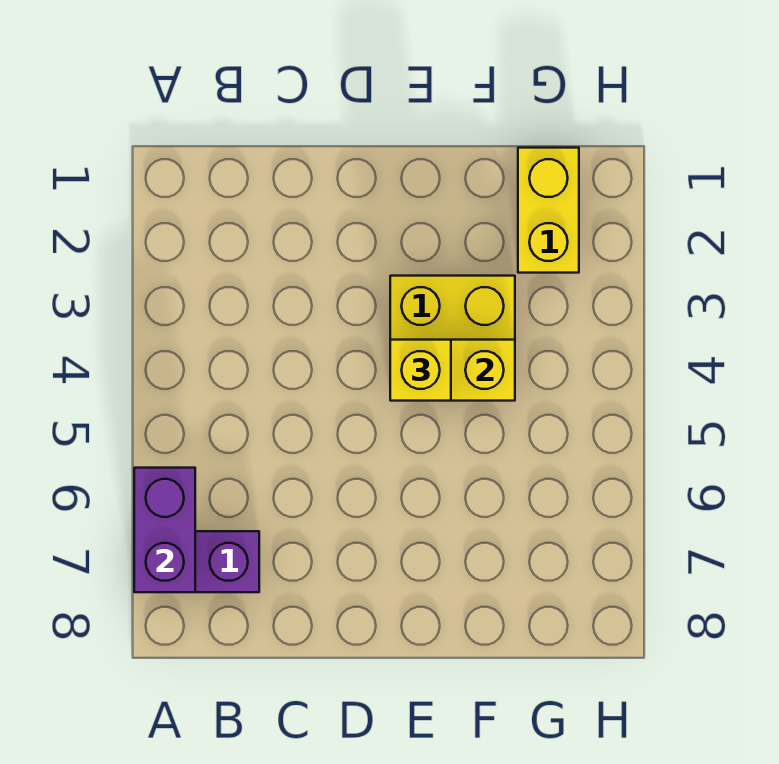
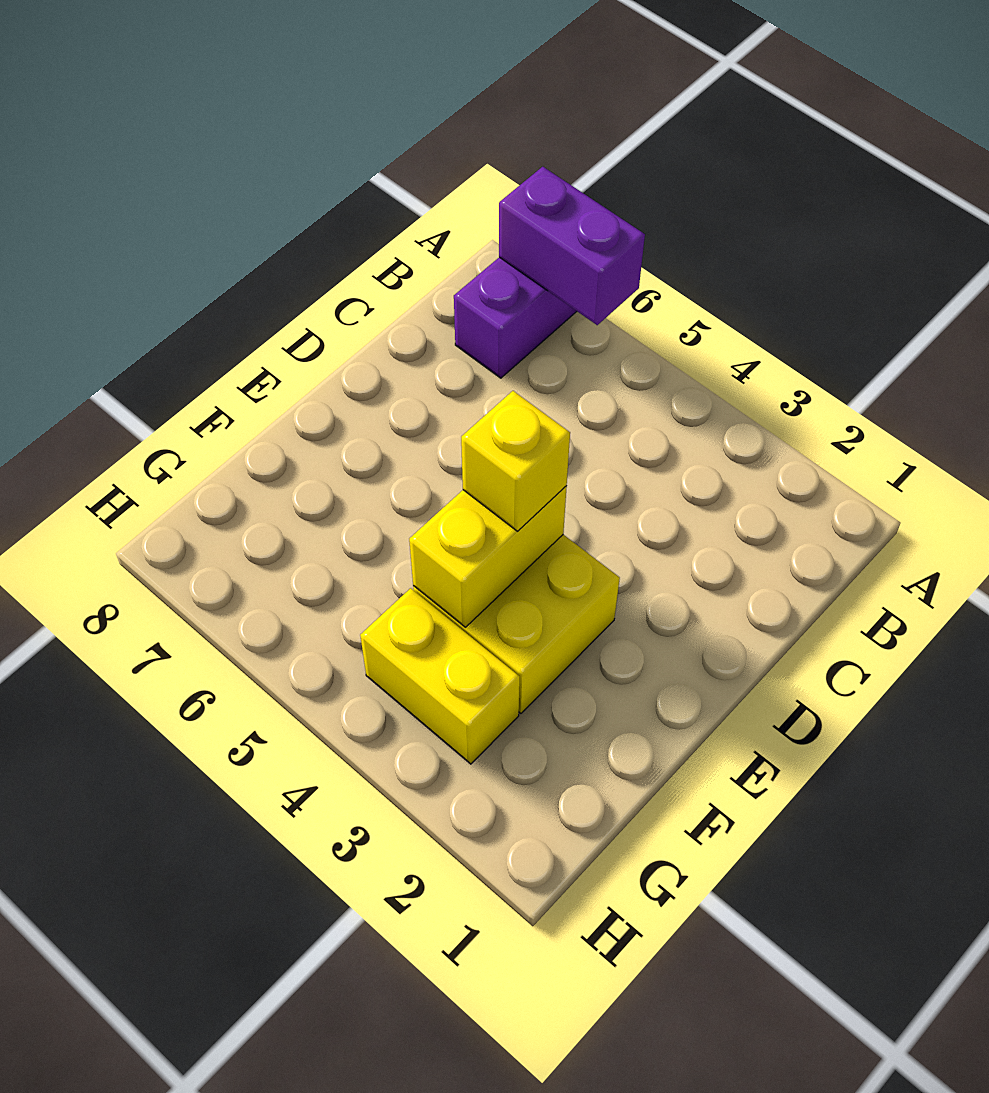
yellow 1x2 brick [518,148,579,273] -> yellow 1x2 brick moved to [360,588,520,764]

